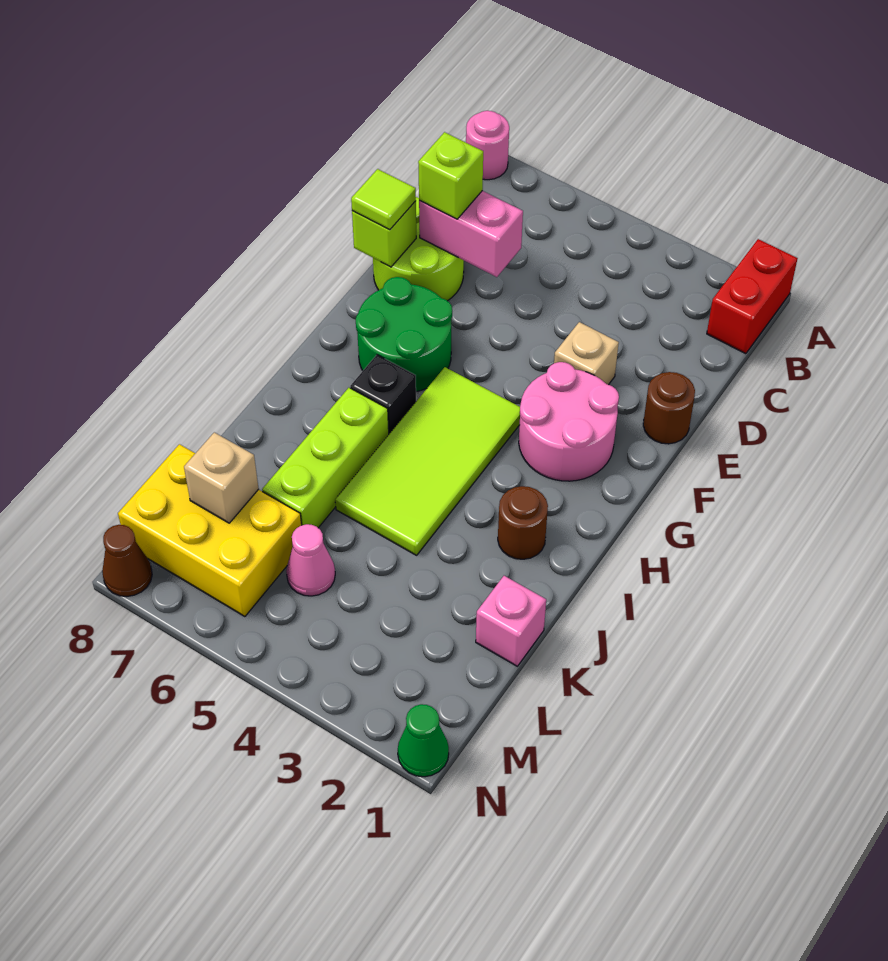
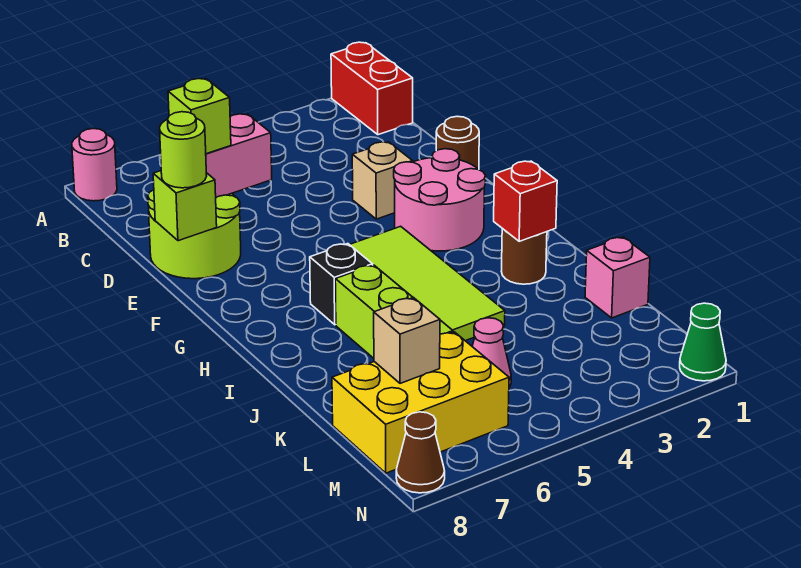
lime 1x1 tile [351,169,416,230] -> lime 1x1 round brick [160,112,207,188]
green 2x2 round brick [356,277,452,392] -> none
none -> red 1x1 brick [494,161,557,241]

